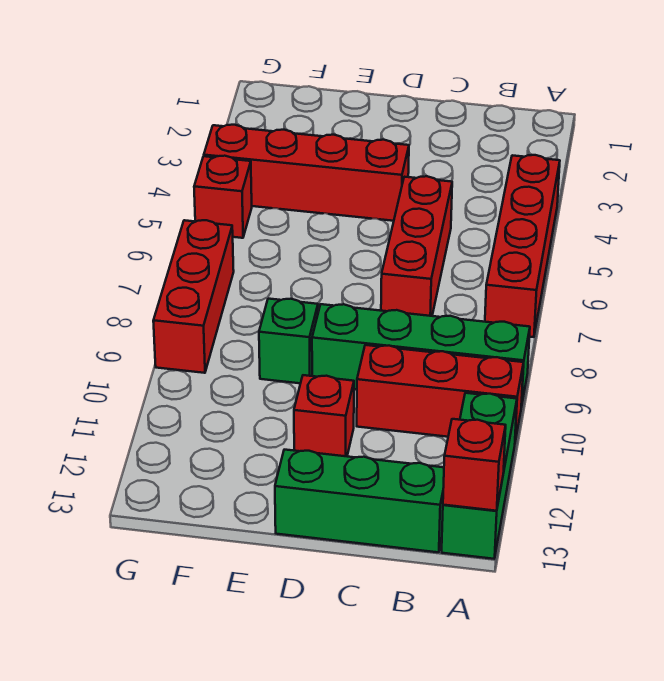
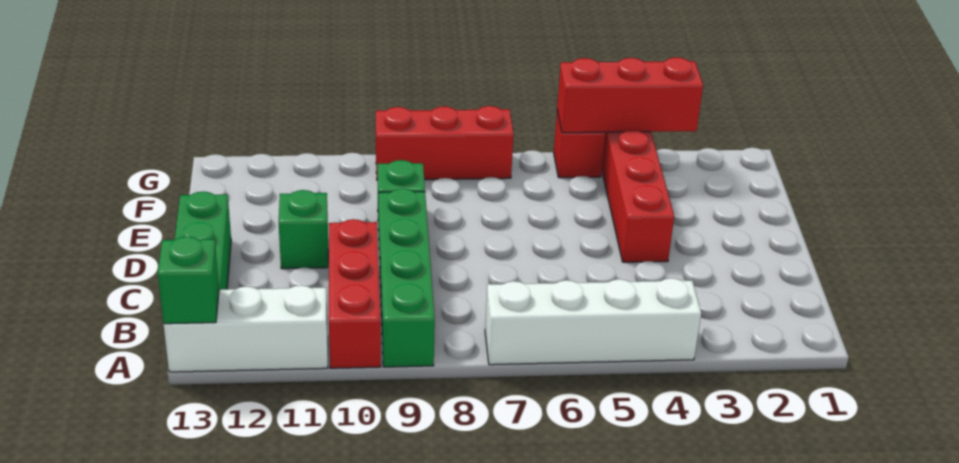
red 1x4 brick [485,155,560,337] -> white 1x4 brick [485,278,701,365]
green 1x3 brick [442,393,517,559] -> white 1x3 brick [164,285,328,372]
red 1x1 brick [443,419,506,511] -> green 1x1 brick [158,237,219,324]
red 1x3 brick [381,176,452,316] -> red 1x3 brick moved to [557,57,703,133]
red 1x1 brick [294,375,354,456] -> green 1x1 brick [279,190,328,269]

